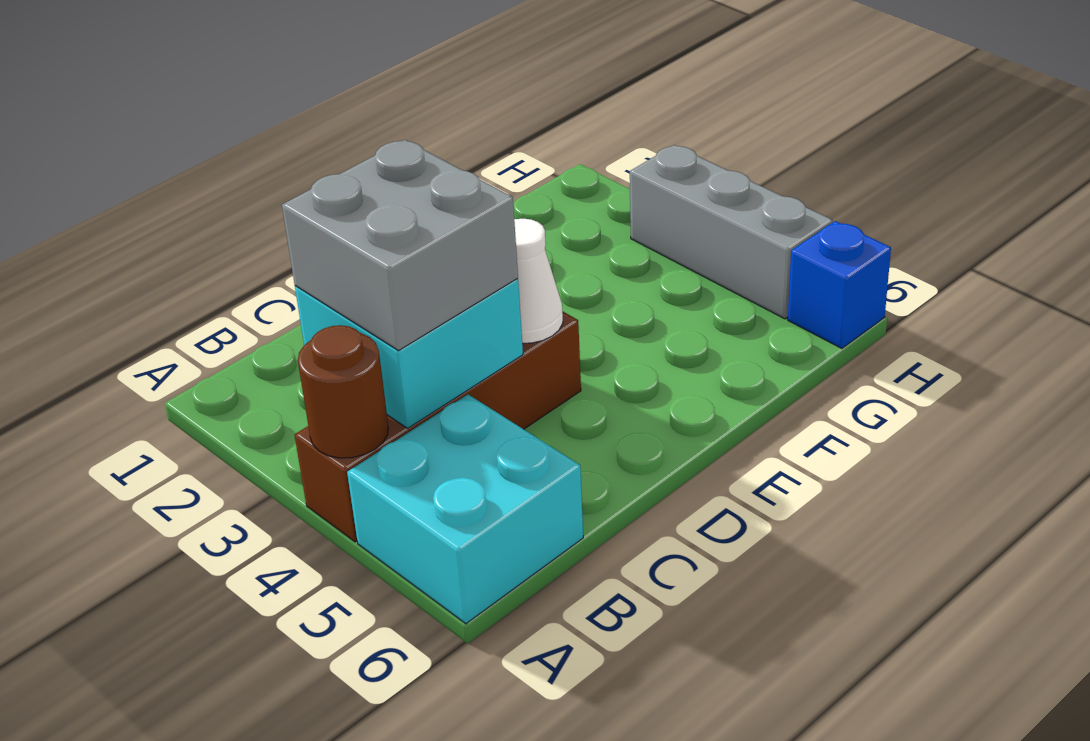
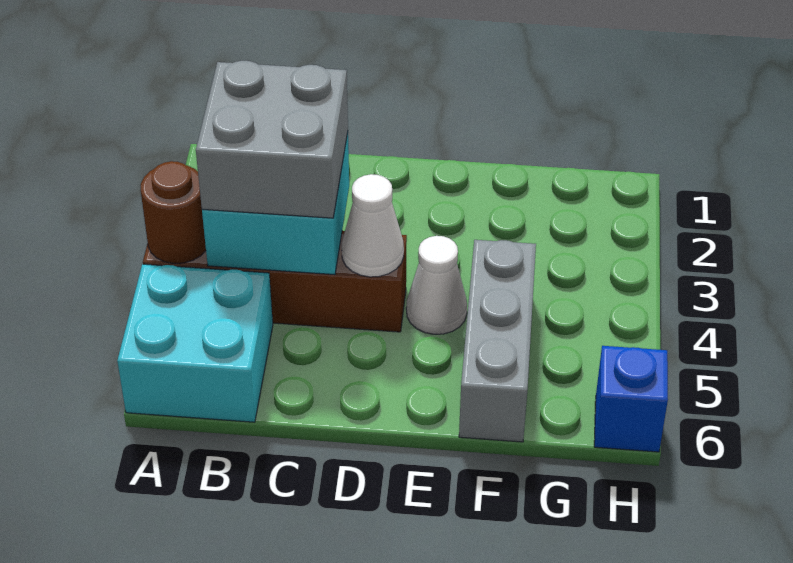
none -> white 1x1 cone [406,236,467,334]
grey 1x3 brick [630,145,832,319] -> grey 1x3 brick moved to [459,240,536,442]

